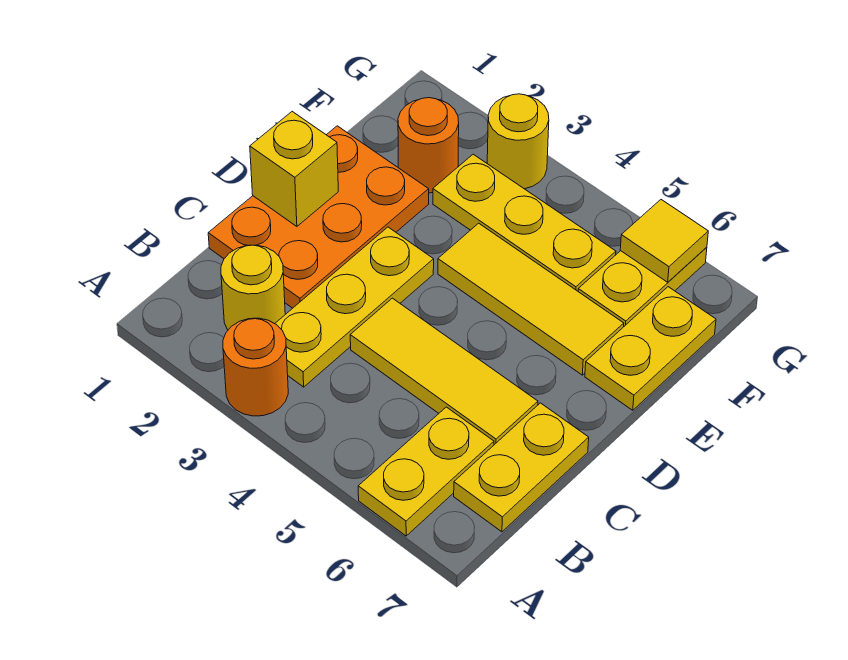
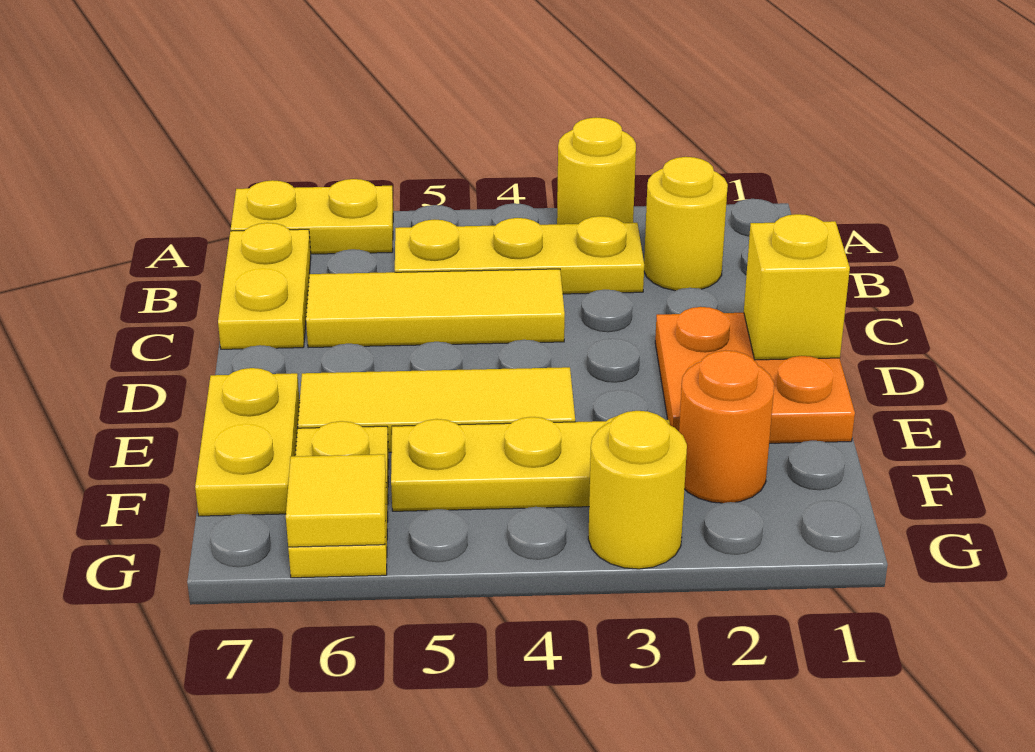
orange 1x1 round brick [223,318,288,416] -> yellow 1x1 round brick [557,118,636,224]
yellow 1x2 plate [358,407,494,536] -> yellow 1x2 plate turned to [231,179,393,254]
yellow 1x3 plate [275,227,434,387] -> yellow 1x3 plate turned to [395,216,644,294]
orange 2x3 plate [208,126,429,308] -> orange 2x2 plate [655,307,855,443]

